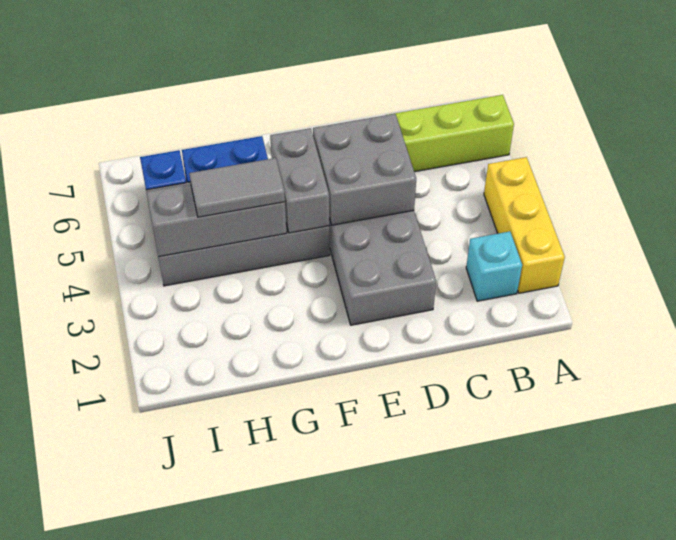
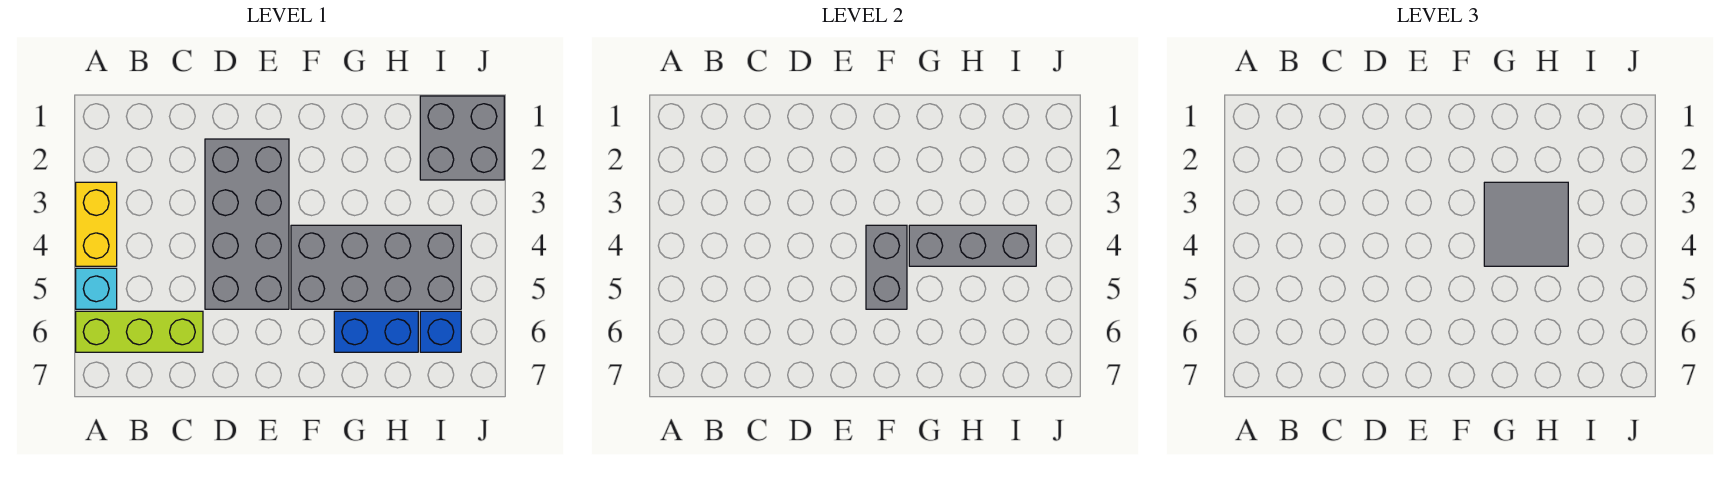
yellow 1x3 brick [484,157,565,293] -> yellow 1x2 brick [76,182,117,266]
cyan 1x1 brick [466,231,522,301] -> cyan 1x1 brick moved to [76,268,117,309]
grey 2x2 brick [313,114,416,225] -> grey 2x2 brick moved to [420,96,504,180]
grey 1x2 tile [189,158,285,217] -> grey 2x2 tile [1484,182,1568,266]

